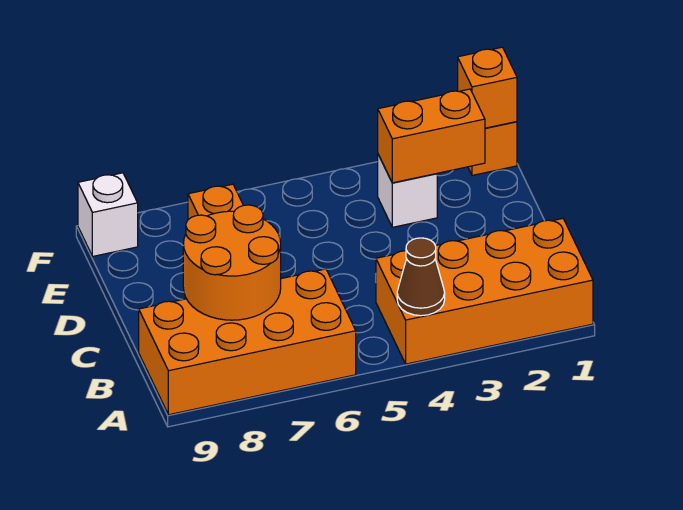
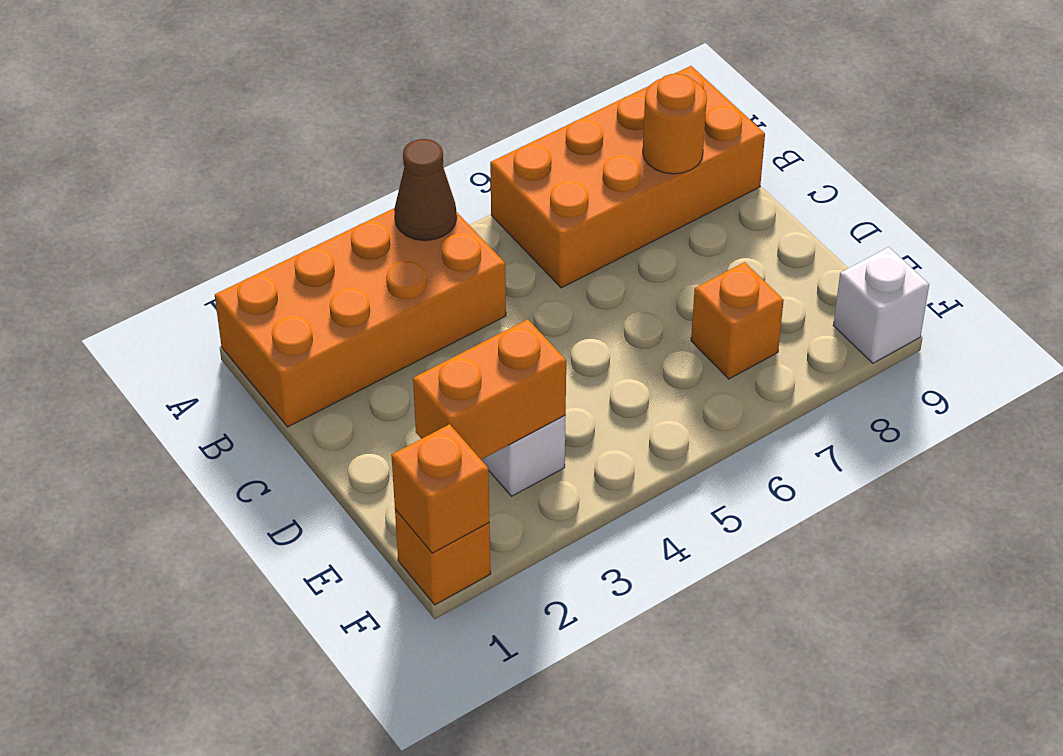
orange 2x2 round brick [183,205,281,320] -> orange 1x1 round brick [643,74,707,174]

